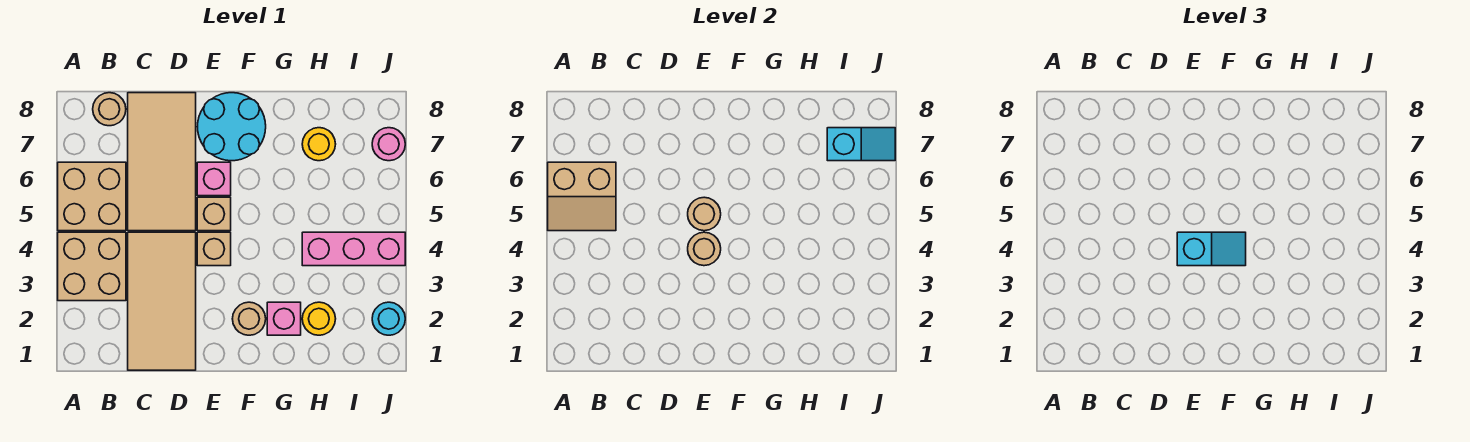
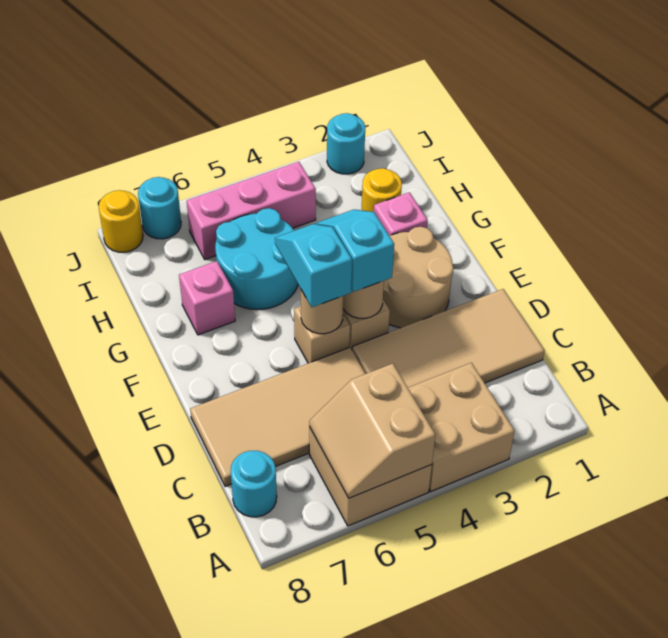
tan 2x2 slope [548,162,616,231] -> tan 2x2 slope turned to [309,363,435,498]
tan 1x1 round brick [93,93,126,126] -> cyan 1x1 round brick [231,451,277,517]
pink 1x1 brick [197,162,231,196] -> pink 1x1 brick moved to [179,261,235,335]
cyan 2x2 round brick [197,93,266,161] -> cyan 2x2 round brick moved to [215,208,298,310]
tan 1x1 round brick [232,302,266,335] -> tan 2x2 round brick [383,227,453,328]
pink 1x3 brick [302,232,405,266] -> pink 1x3 brick turned to [187,162,316,259]
yellow 1x1 round brick [302,128,336,161] -> yellow 1x1 round brick moved to [99,190,143,252]
cyan 1x2 slope [827,128,895,161] -> cyan 1x2 slope moved to [275,224,352,307]
pink 1x1 round brick [372,128,405,161] -> cyan 1x1 round brick [138,177,181,239]

